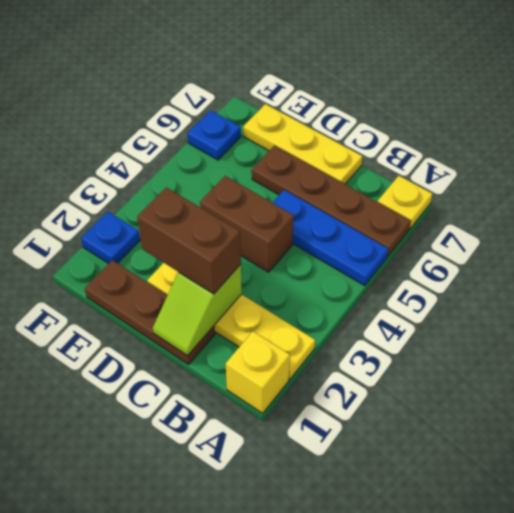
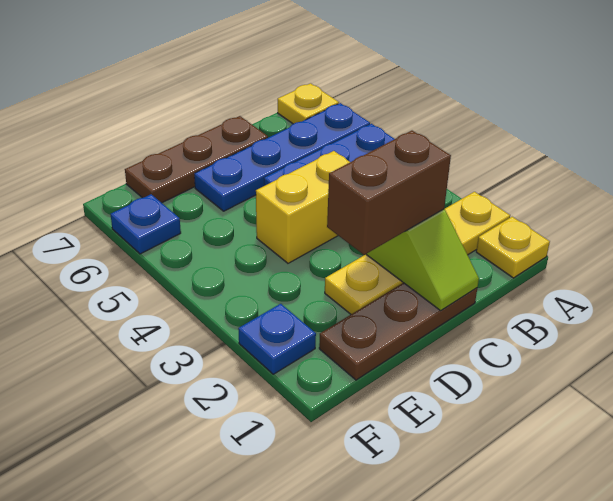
yellow 1x1 brick [226,331,290,413] -> yellow 1x1 plate [476,217,550,278]
brown 1x4 plate [252,146,411,257] -> blue 1x4 plate [194,103,370,211]
brown 1x2 brick [200,176,294,272] -> yellow 1x2 brick [256,151,350,263]
yellow 1x3 plate [243,104,362,184] -> brown 1x3 plate [125,116,268,203]

